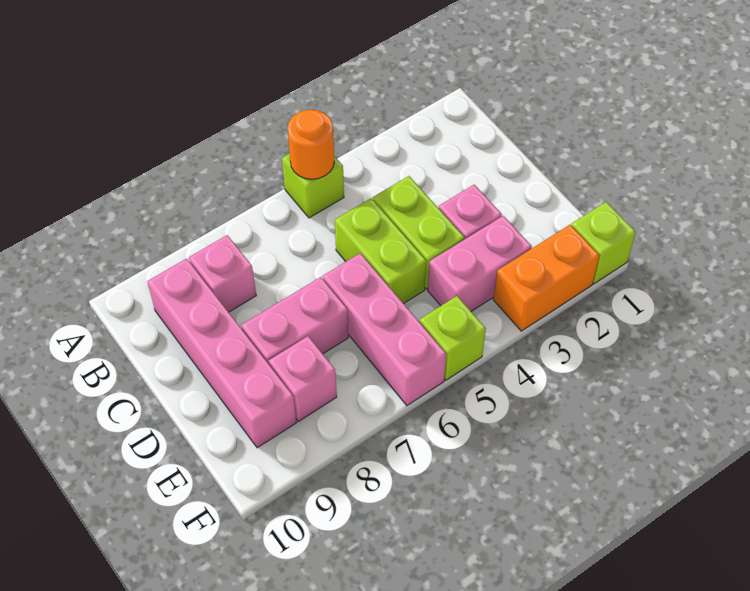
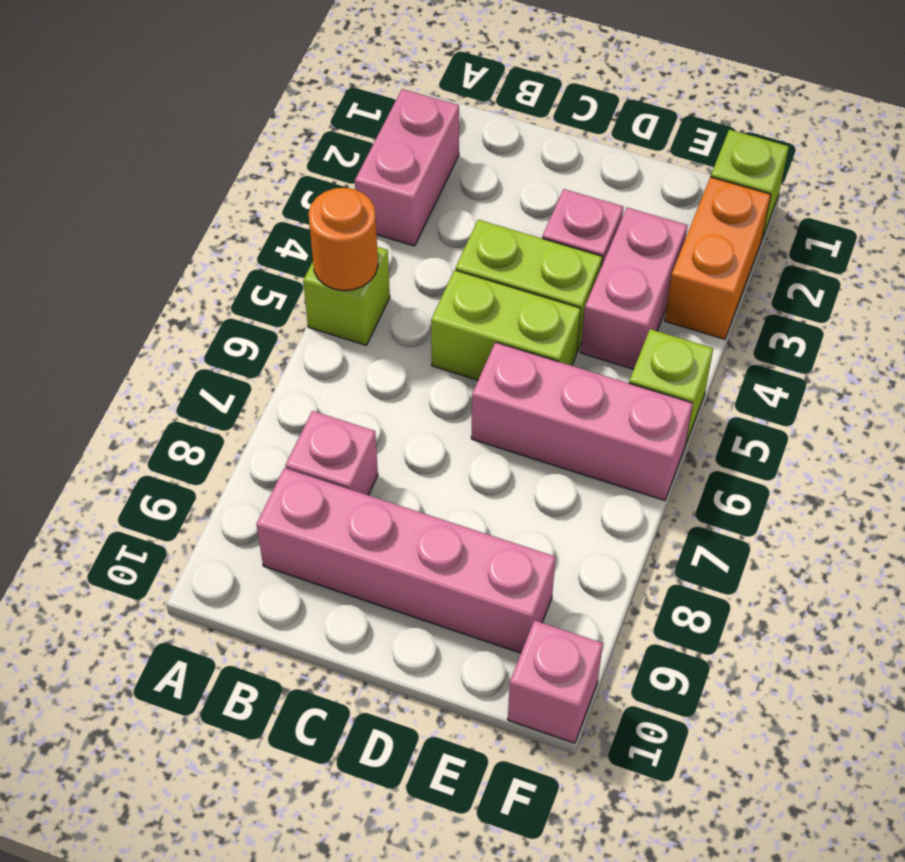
pink 1x2 brick [241,277,348,364] -> pink 1x2 brick moved to [355,89,459,246]
pink 1x1 brick [269,336,337,421] -> pink 1x1 brick moved to [508,620,603,743]

